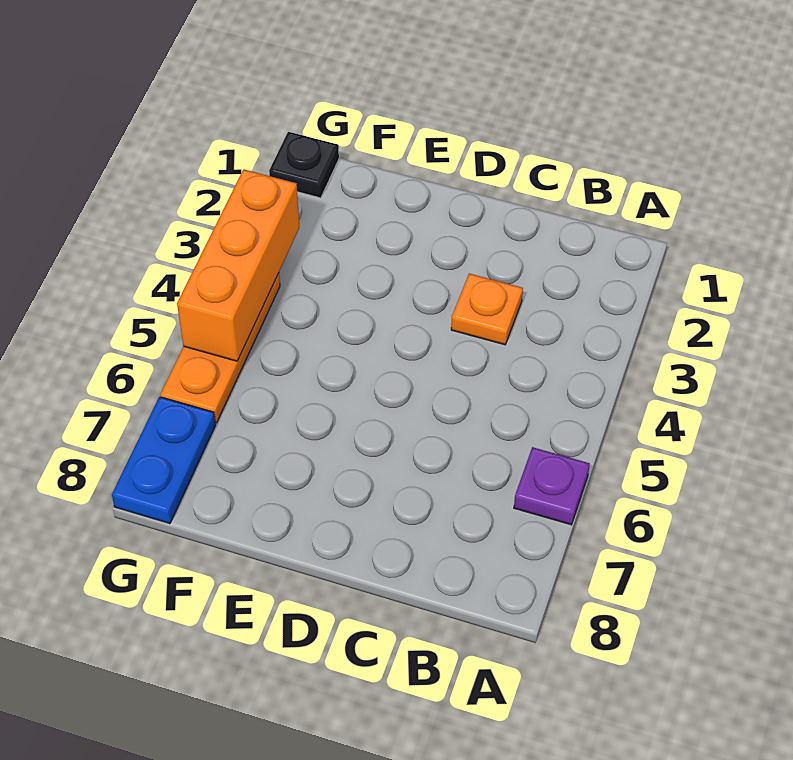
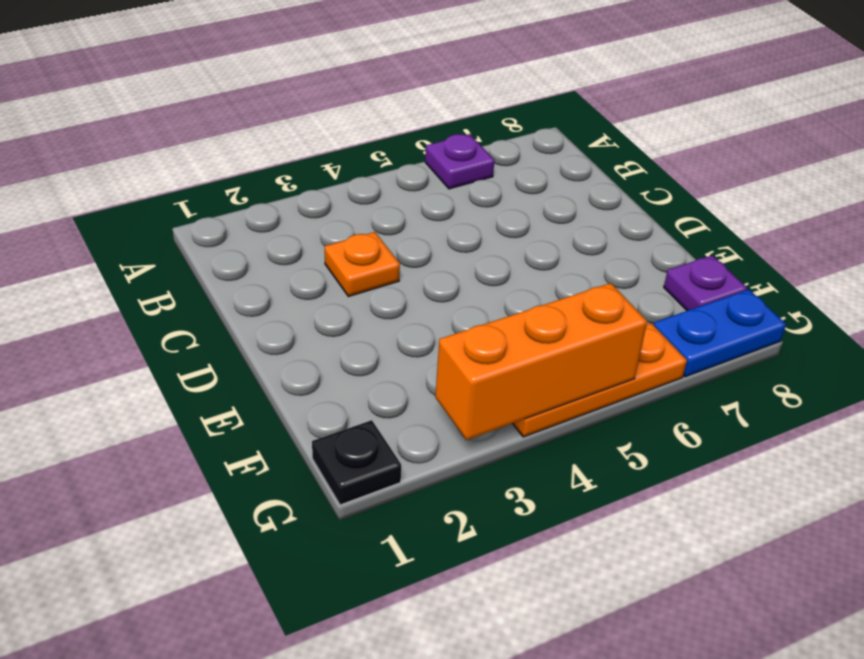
none -> purple 1x1 plate [664,255,747,311]

